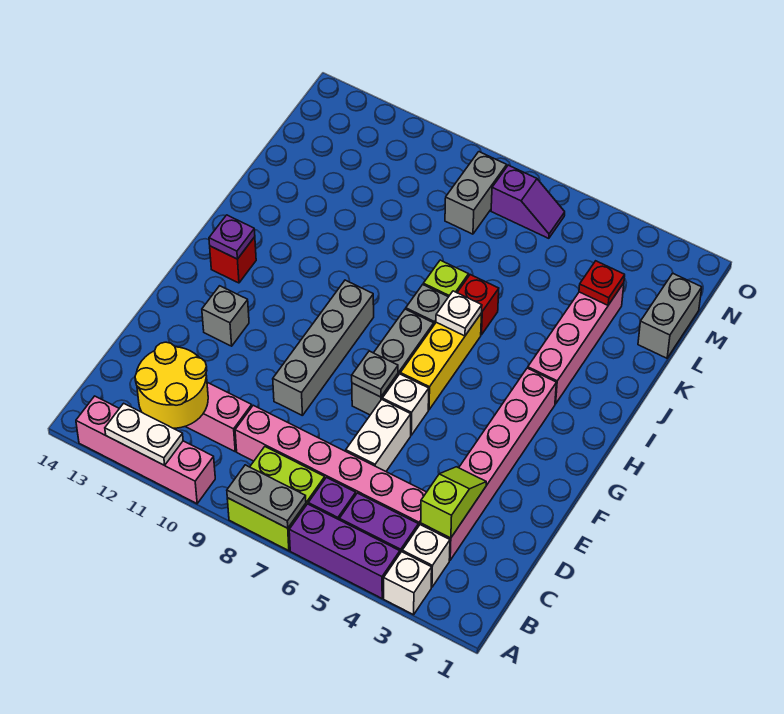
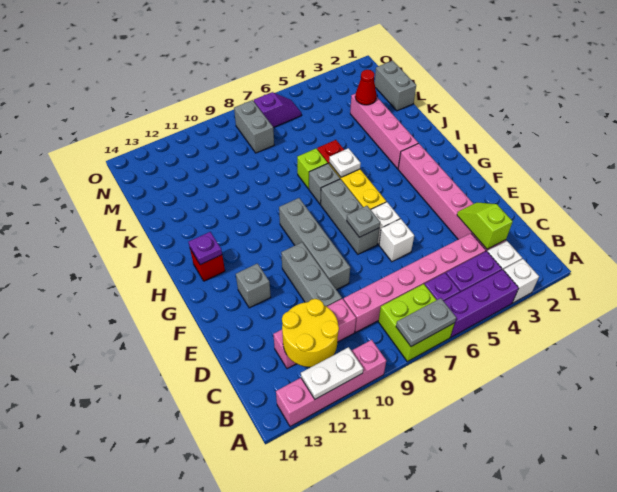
white 1x2 brick [346,399,411,471] -> white 1x1 brick [379,219,414,262]
none -> grey 1x3 brick [281,242,342,307]
red 1x1 plate [579,261,625,305] -> red 1x1 cone [355,70,377,105]

